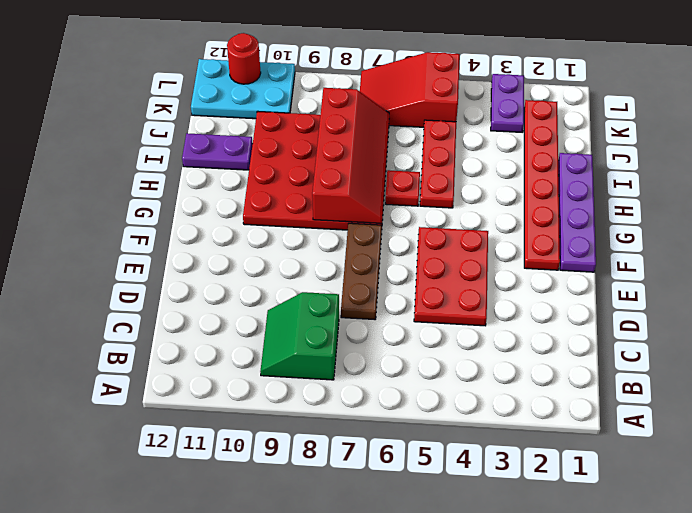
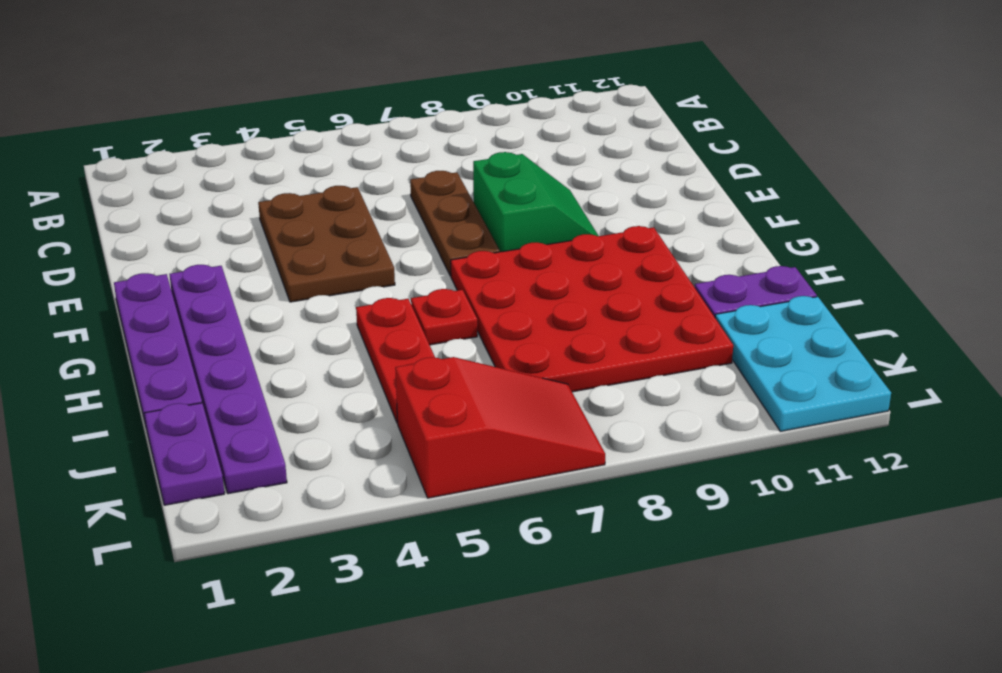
green 2x2 slope [260,292,339,380] -> green 2x2 slope moved to [473,152,598,252]
red 2x3 plate [414,227,488,326] -> brown 2x3 plate [258,186,395,302]
red 1x6 plate [524,100,560,270] -> purple 1x6 plate [170,265,287,494]
red 2x4 slope [312,88,389,223] -> none
purple 1x2 plate [491,74,524,132] -> purple 1x2 plate moved to [144,403,224,505]
cyan 2x3 plate [191,59,295,119] -> cyan 2x3 plate turned to [715,296,891,431]
red 1x1 round brick [227,33,261,84] -> none

